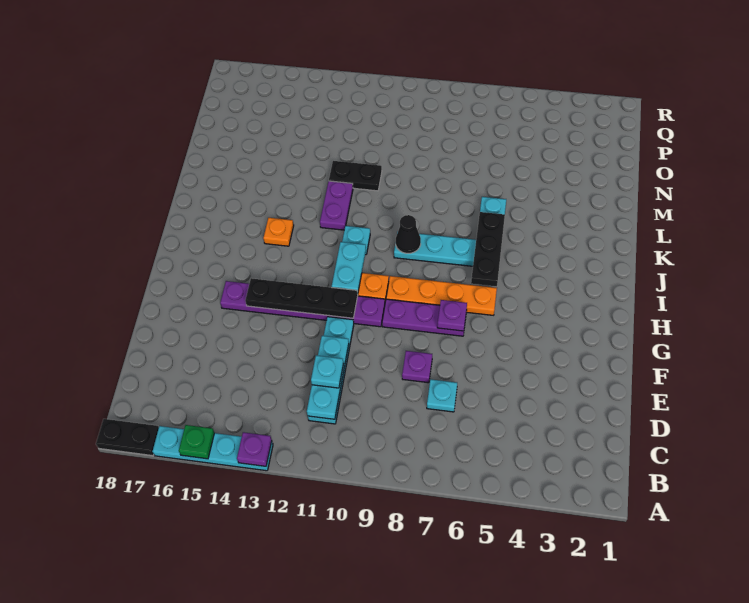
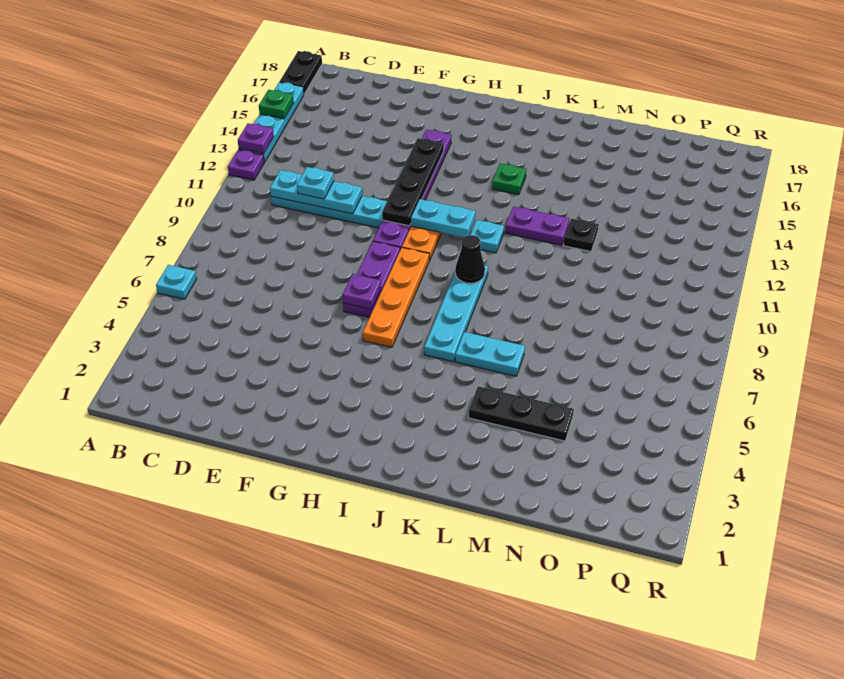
cyan 1x1 plate [427,379,457,412] -> cyan 1x1 plate moved to [156,265,196,299]
purple 1x1 plate [402,351,432,383] -> purple 1x1 plate moved to [228,149,264,180]
black 1x3 plate [471,212,505,286] -> black 1x3 plate moved to [469,386,574,441]
orange 1x1 plate [263,218,294,246] -> green 1x1 plate [492,164,526,195]
black 1x2 plate [329,161,382,191] -> black 1x1 plate [564,219,599,251]

